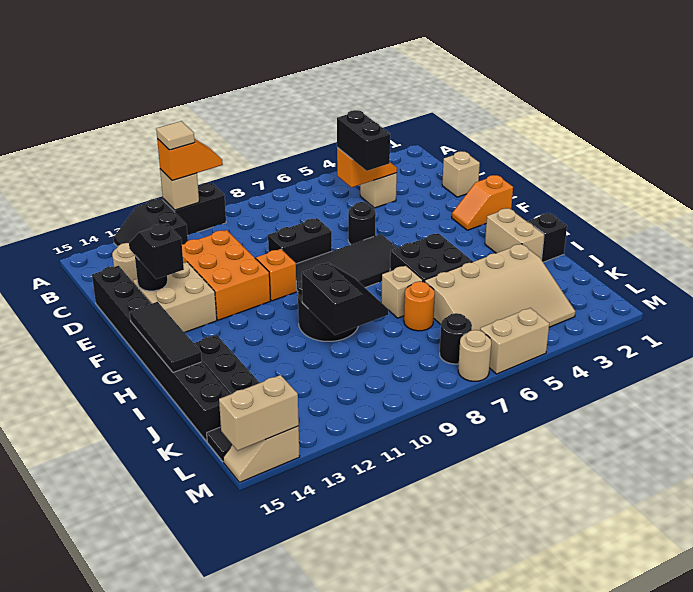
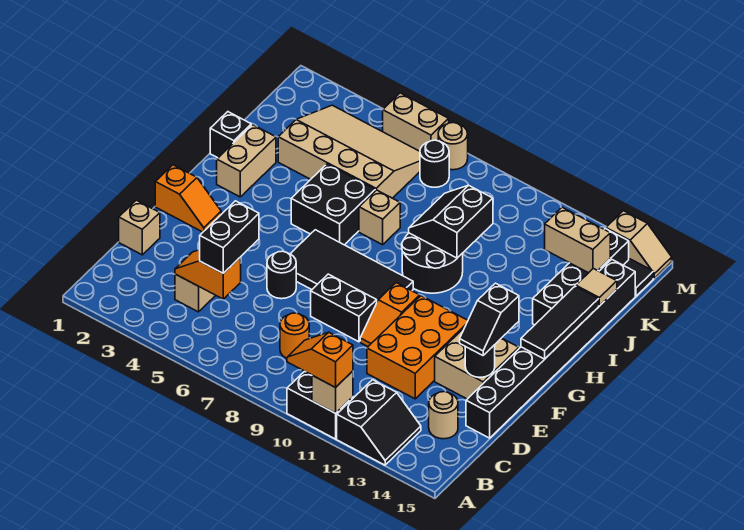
tan 1x1 tile [156,121,195,150] -> tan 1x1 tile moved to [576,268,617,306]
orange 1x1 round brick [404,281,435,331] -> orange 1x1 round brick moved to [280,313,309,358]
tan 1x2 brick [219,375,299,451] -> tan 1x2 brick moved to [545,207,610,273]

